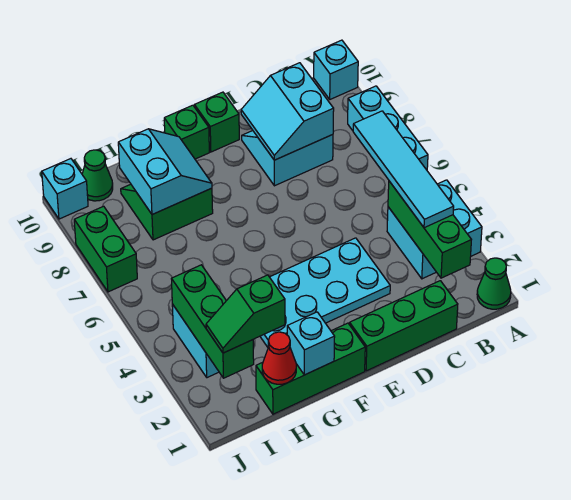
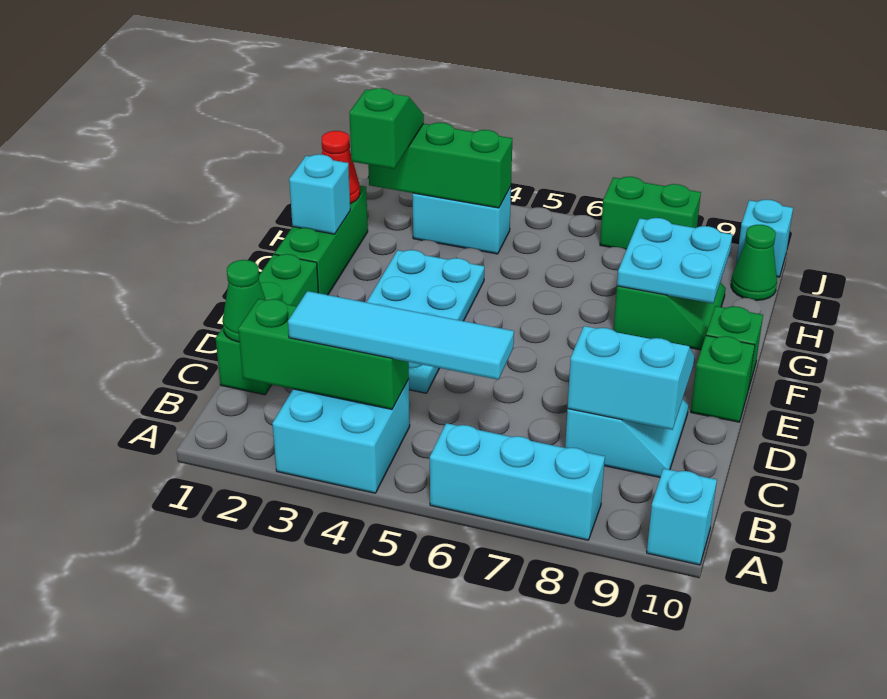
green 1x1 cone [477,258,511,309] -> green 1x1 cone moved to [223,260,266,342]
cyan 2x2 slope [118,129,212,215] -> cyan 2x2 plate [617,218,732,303]

